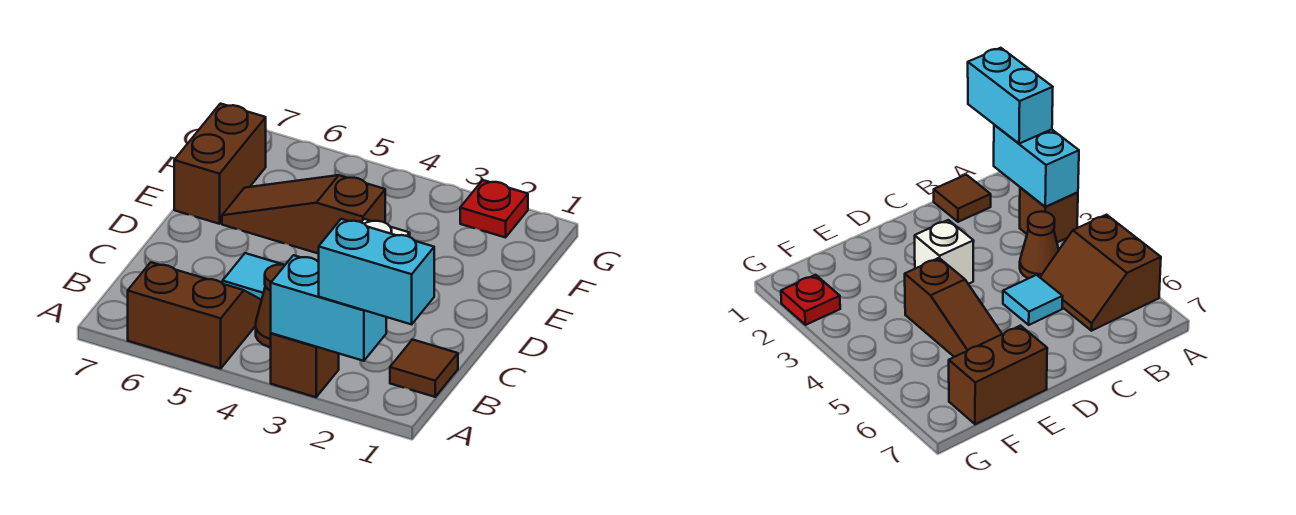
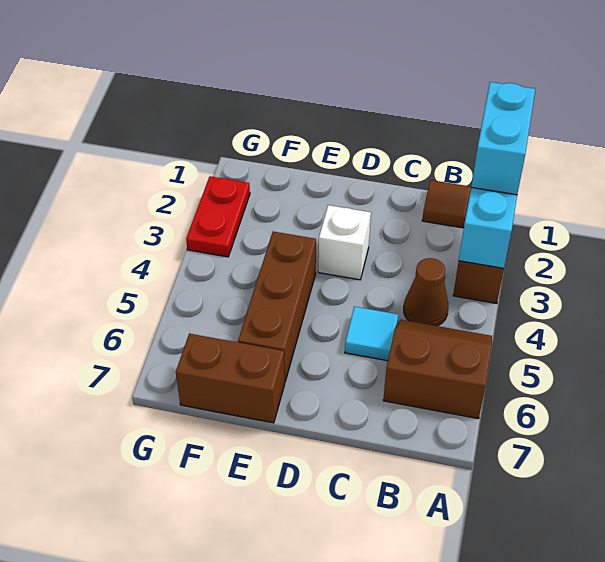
brown 2x2 slope [128,262,261,369] -> brown 2x2 slope turned to [383,320,492,419]
brown 1x3 slope [222,175,385,254] -> brown 1x3 brick [238,231,316,381]
red 1x1 plate [460,180,528,238] -> red 1x2 plate [186,176,250,257]

